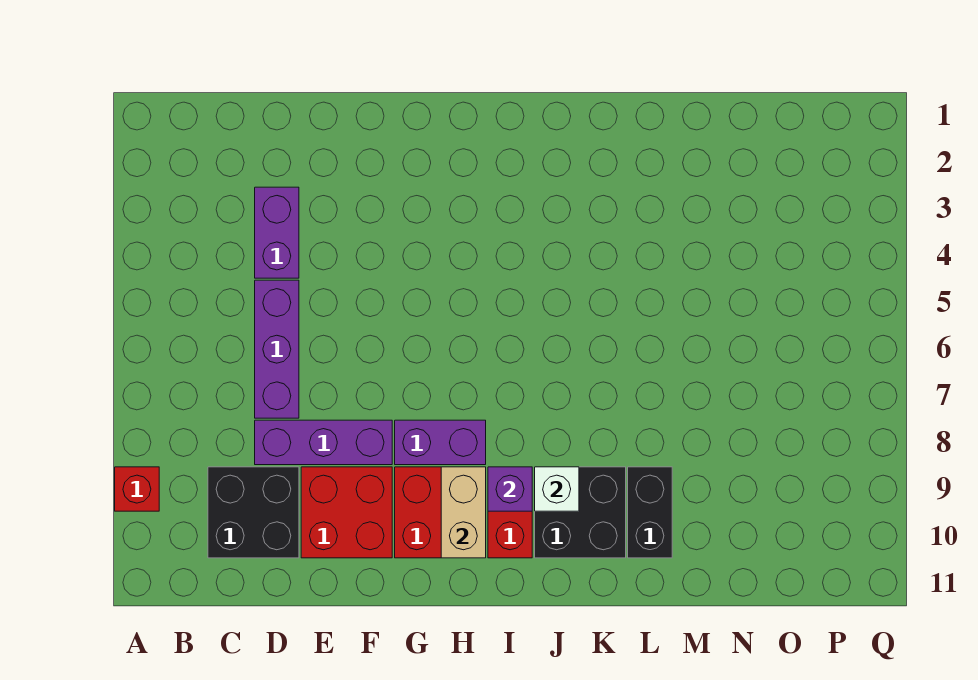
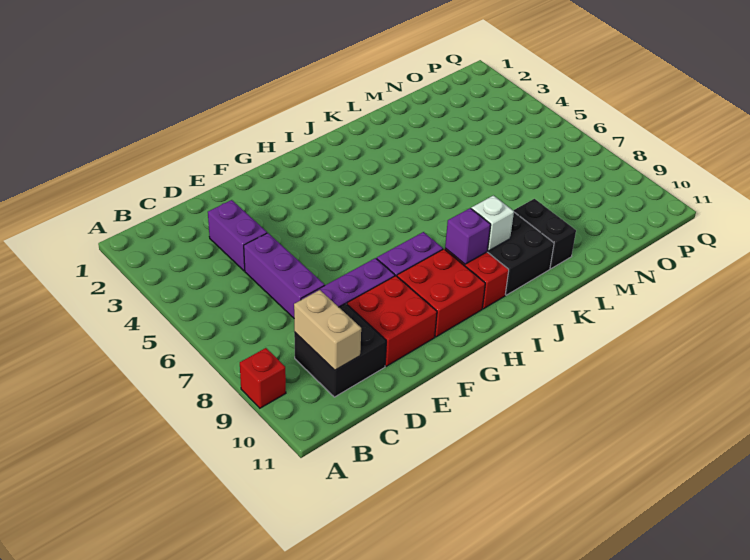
tan 1x2 brick [441,467,486,558] -> tan 1x2 brick moved to [294,290,361,370]

